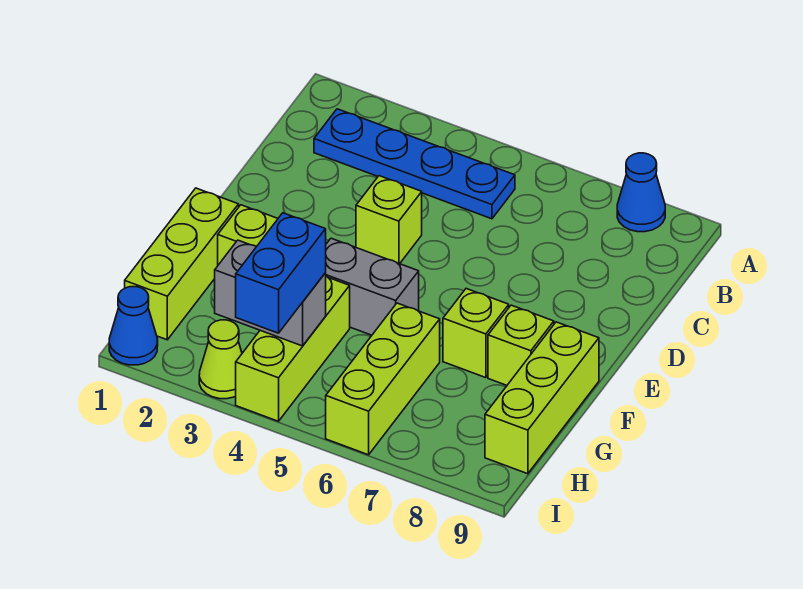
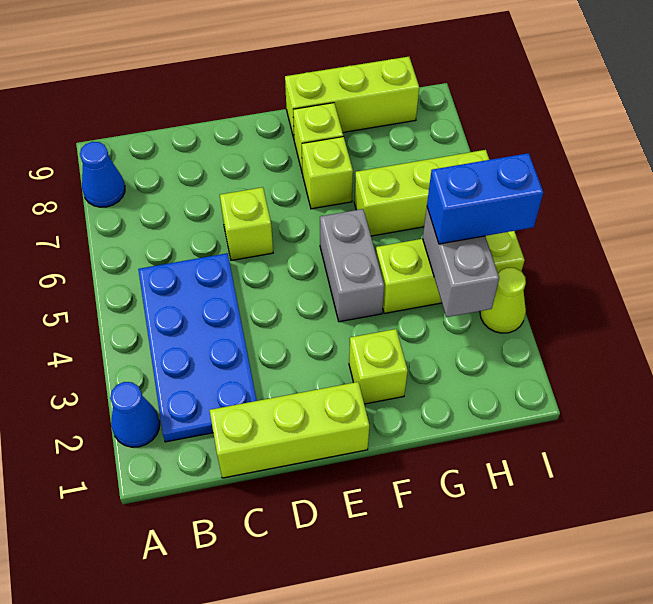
blue 1x4 plate [314,109,515,219] -> blue 2x4 plate [138,253,257,442]
lime 1x1 brick [356,176,422,264] -> lime 1x1 brick moved to [220,187,273,260]
lime 1x3 brick [125,188,239,340] -> lime 1x3 brick moved to [210,382,369,478]
blue 1x1 cone [109,287,158,365] -> blue 1x1 cone moved to [110,382,160,447]

